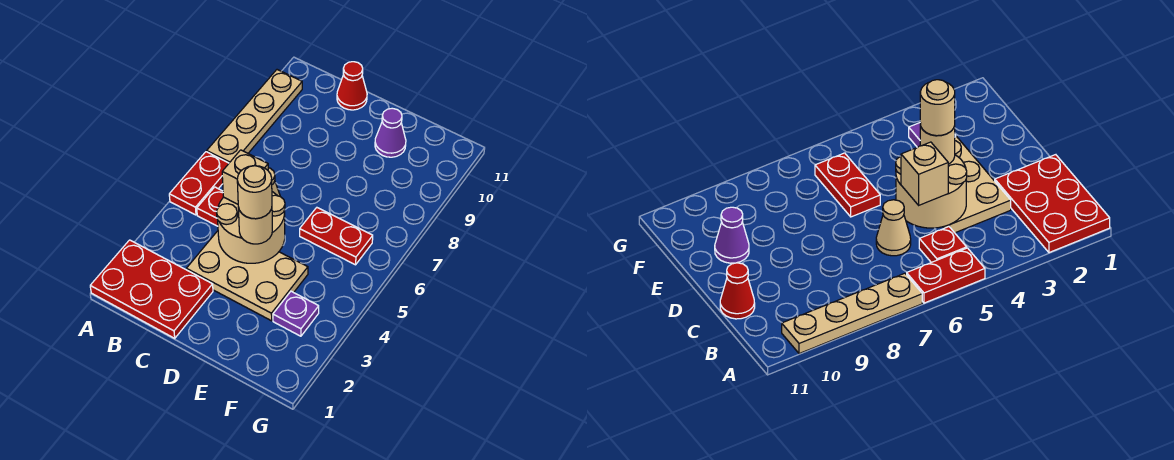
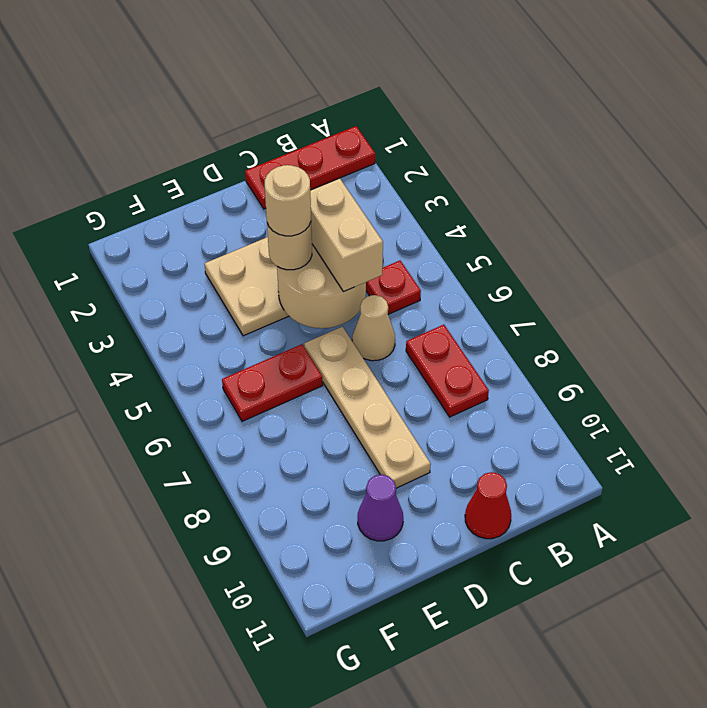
red 2x3 plate [90,240,213,338] -> red 1x3 plate [245,126,375,209]
red 1x2 plate [169,152,229,215] -> red 1x2 plate moved to [406,325,489,417]
tan 1x4 plate [207,70,302,163] -> tan 1x4 plate moved to [304,327,431,488]
tan 1x1 brick [222,150,268,204] -> tan 1x2 brick [310,178,383,292]
purple 1x1 plate [273,291,319,336] -> none

